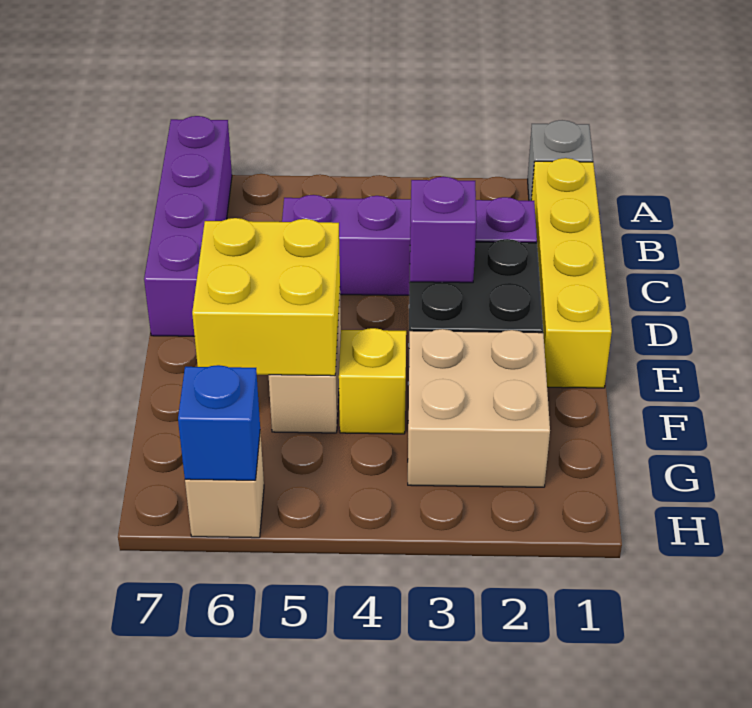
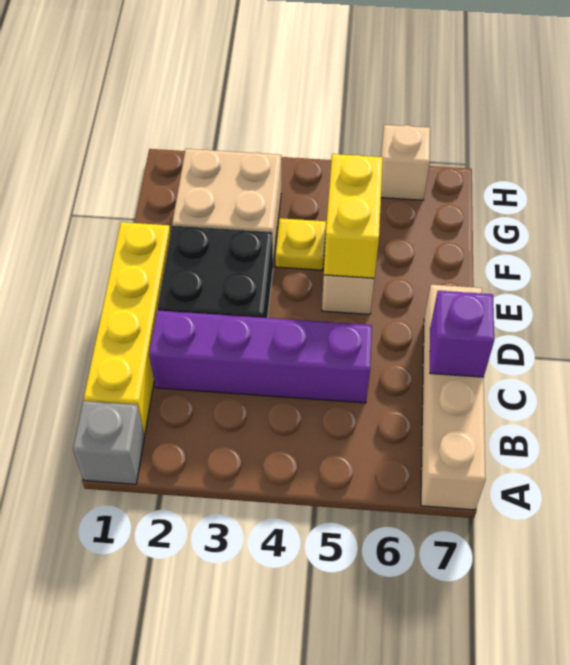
purple 1x4 brick [144,116,232,336] -> tan 1x4 brick [421,285,486,510]
purple 1x1 brick [410,177,477,283] -> purple 1x1 brick moved to [430,291,494,377]
yellow 2x2 brick [192,218,340,376] -> yellow 1x2 brick [324,154,383,278]
yellow 1x1 brick [339,328,406,434] -> yellow 1x1 plate [275,218,326,270]
blue 1x1 brick [178,365,260,480] -> none

